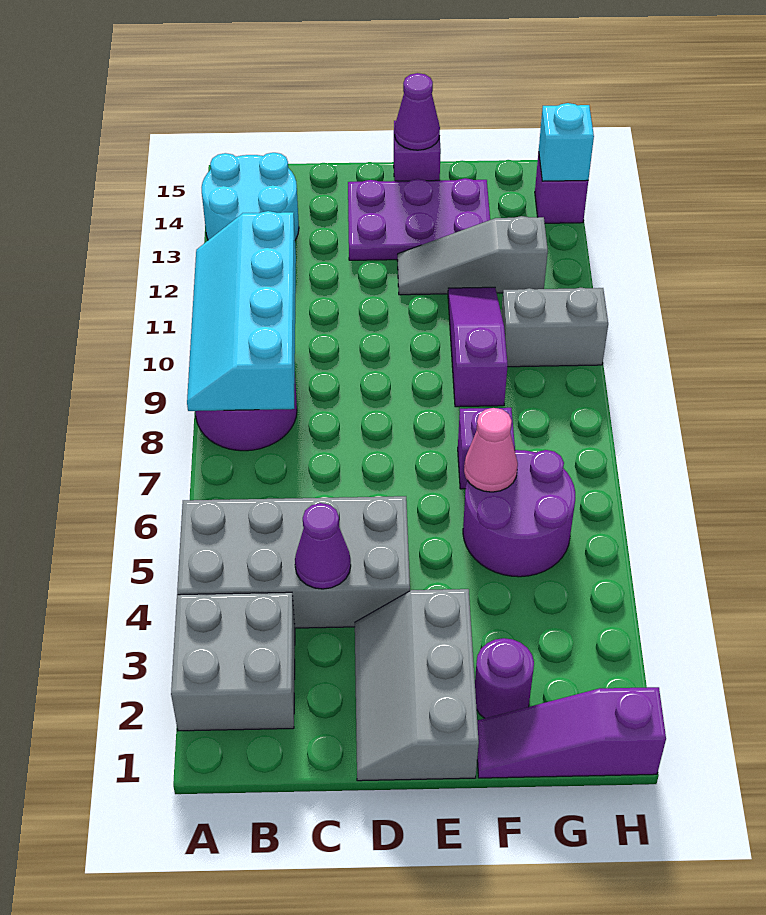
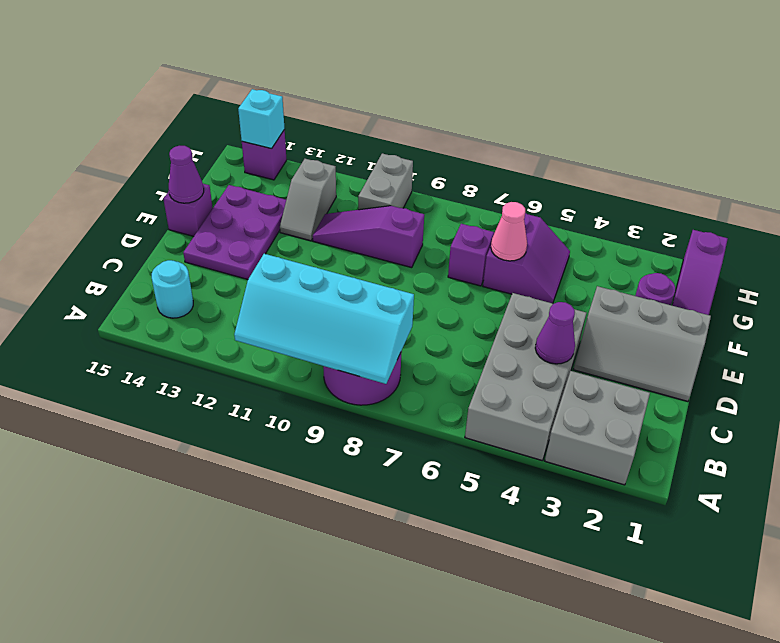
cyan 2x2 round brick [202,153,299,240] -> cyan 1x1 round brick [152,260,193,318]
grey 1x3 slope [398,216,548,295] -> grey 1x2 slope [280,159,336,241]
purple 2x2 round brick [463,450,575,577] -> purple 2x2 slope [483,213,570,303]

